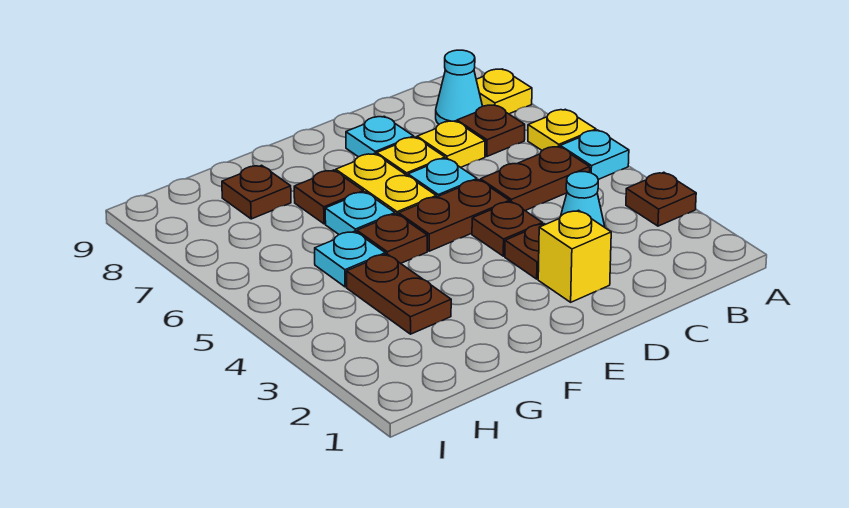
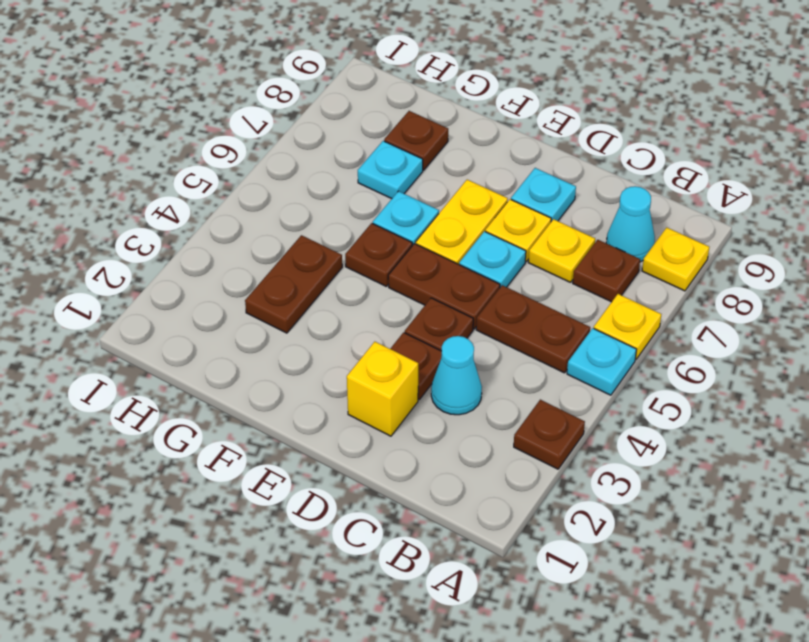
brown 1x1 plate [294,170,363,224] -> none
cyan 1x1 plate [315,231,385,287] -> cyan 1x1 plate moved to [358,141,423,199]

